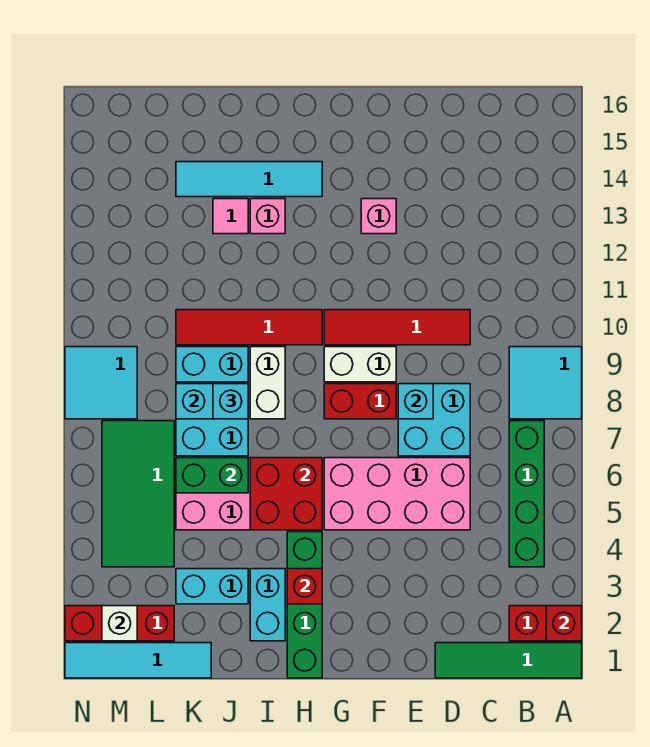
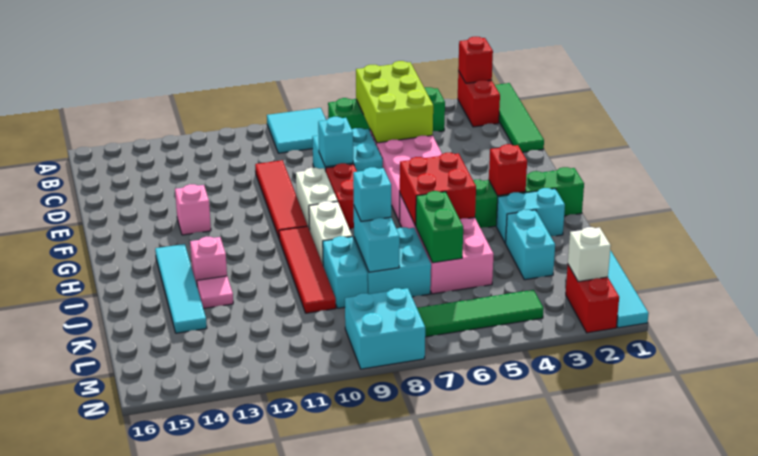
none -> lime 2x3 brick [356,61,433,143]
white 1x2 brick [250,347,285,419] -> white 1x2 brick turned to [309,201,352,264]
red 1x3 brick [65,606,174,641] -> red 1x2 brick [566,265,619,333]
green 2x4 tile [102,421,174,567] -> green 1x4 tile [417,290,544,337]
cyan 2x2 tile [65,347,137,419] -> cyan 2x2 brick [345,288,425,369]

